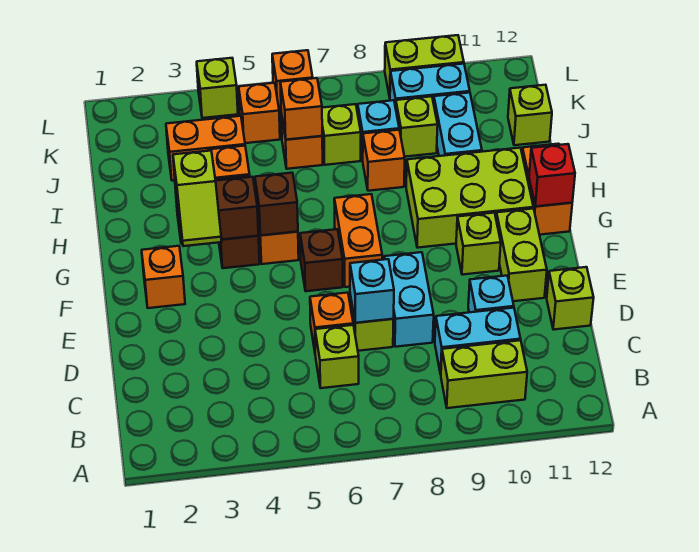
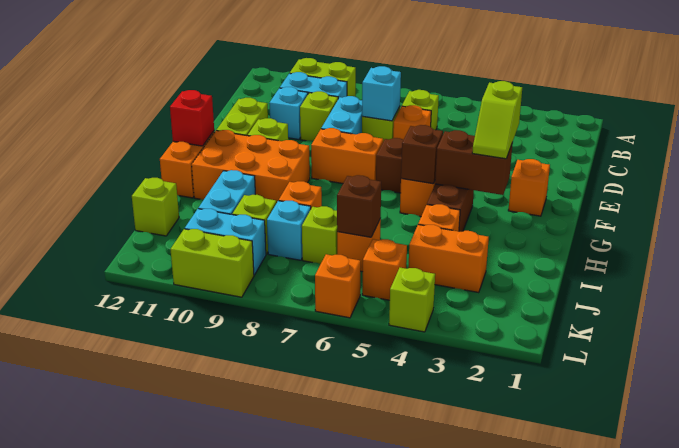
lime 1x1 brick [547,267,594,330] -> lime 1x1 brick moved to [300,91,338,141]
lime 1x2 slope [173,151,221,246] -> lime 1x2 slope turned to [472,81,522,159]
orange 1x2 brick [334,194,382,287] -> orange 1x2 brick turned to [311,128,383,184]
lime 2x3 brick [406,148,533,248] -> orange 2x3 brick [192,130,310,202]
orange 1x1 brick [280,78,322,140] -> brown 1x1 brick [337,175,381,237]

